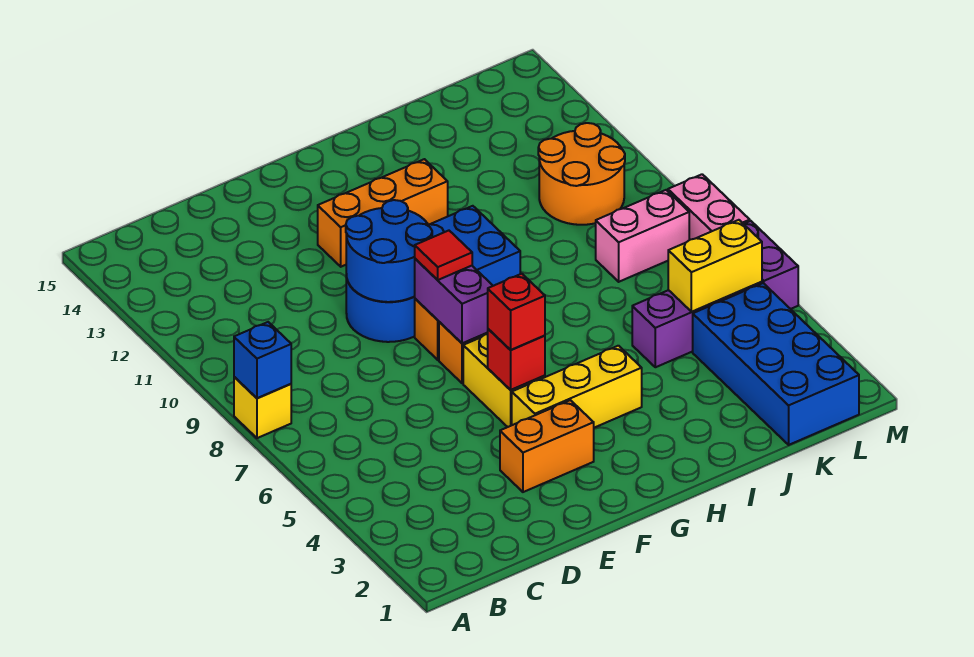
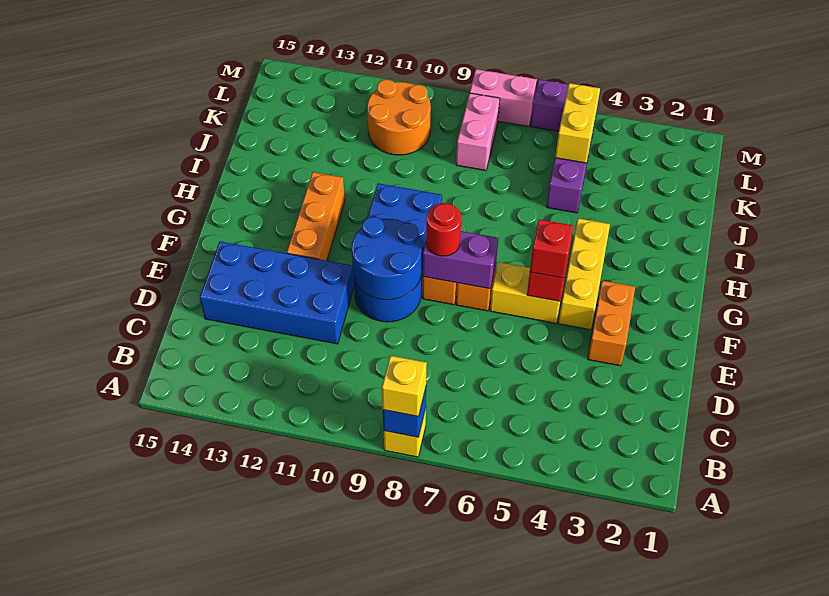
none -> yellow 1x1 brick [382,356,427,416]
red 1x1 tile [415,231,472,280] -> red 1x1 round brick [426,203,461,256]
blue 2x4 brick [693,283,859,445] -> blue 2x4 brick moved to [200,241,354,344]

